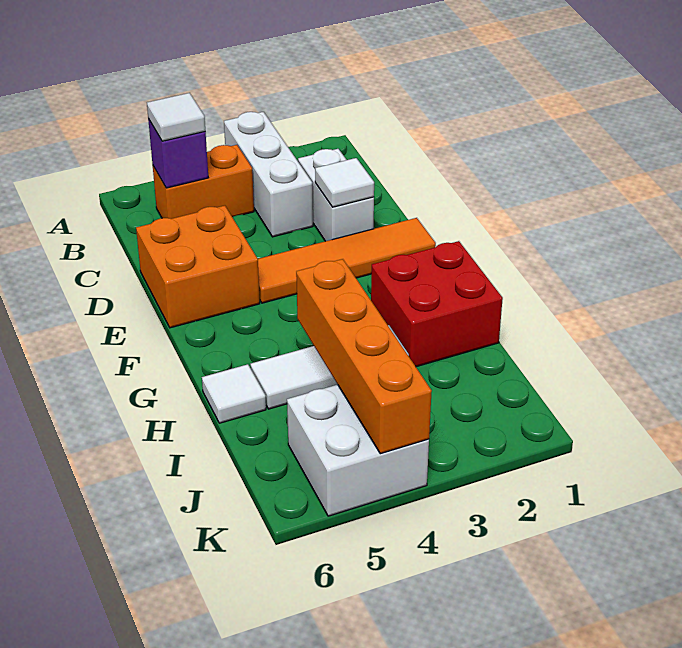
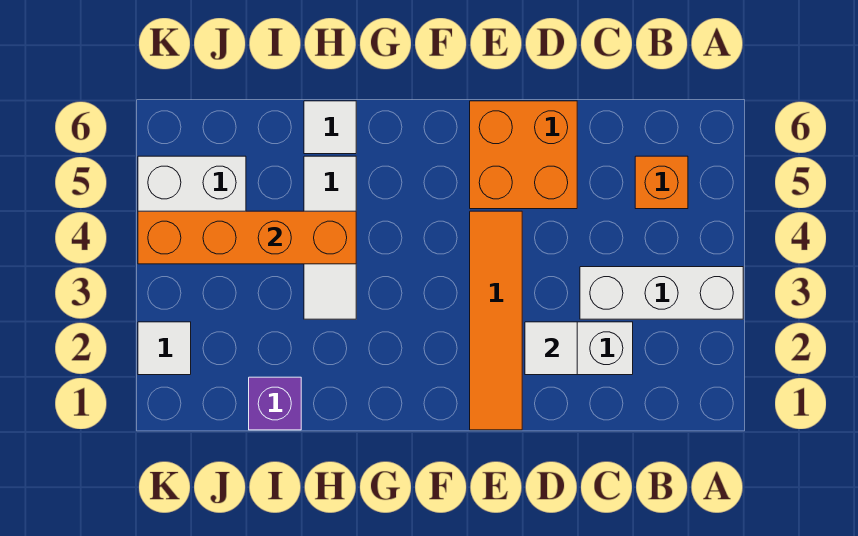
orange 1x2 brick [153,145,254,219] -> orange 1x1 brick [635,156,688,209]
purple 1x1 brick [148,119,208,188] -> purple 1x1 brick moved to [249,377,301,430]
white 1x1 tile [147,93,205,141] -> white 1x1 tile moved to [138,322,191,375]
red 2x2 brick [371,241,503,367] -> none

